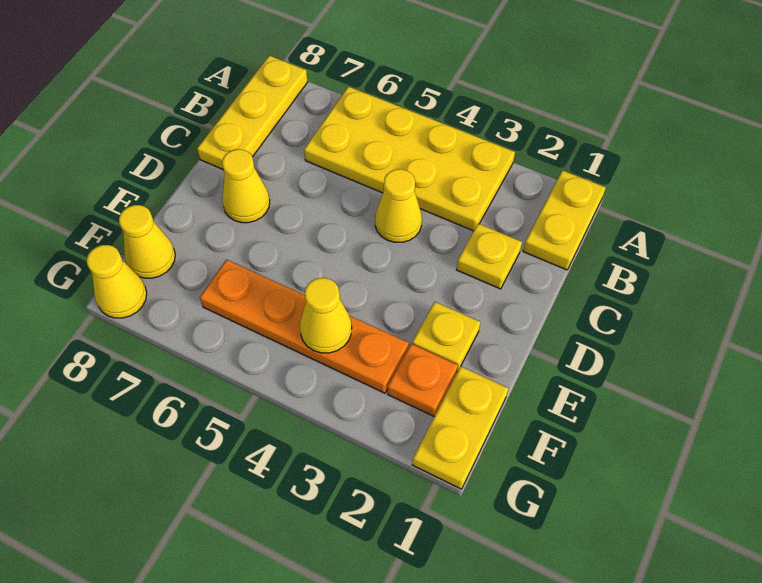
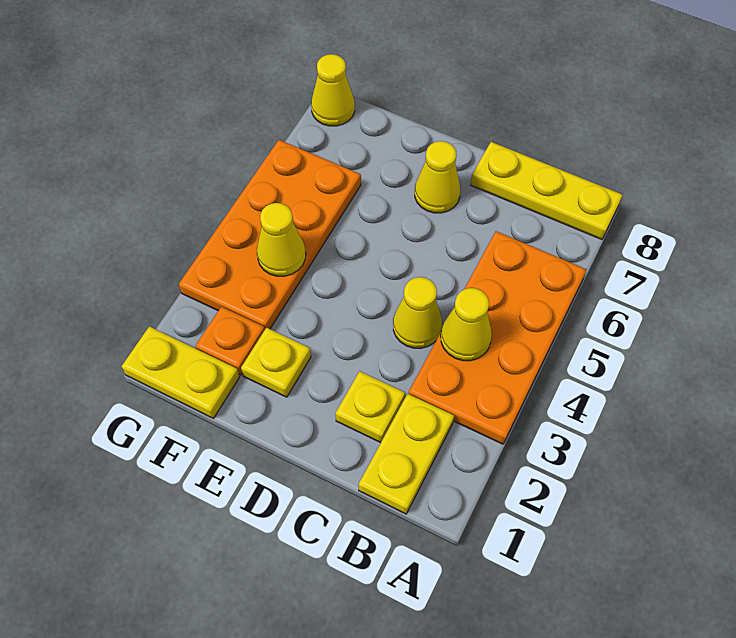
yellow 1x2 plate [523,170,606,270] -> yellow 1x2 plate turned to [359,394,454,514]
yellow 2x4 plate [304,87,515,231] -> orange 2x4 plate [409,231,587,444]
orange 1x4 plate [200,260,409,393] -> orange 2x4 plate [179,140,361,329]
yellow 1x1 cone [119,205,175,278] -> yellow 1x1 cone moved to [441,288,492,361]

